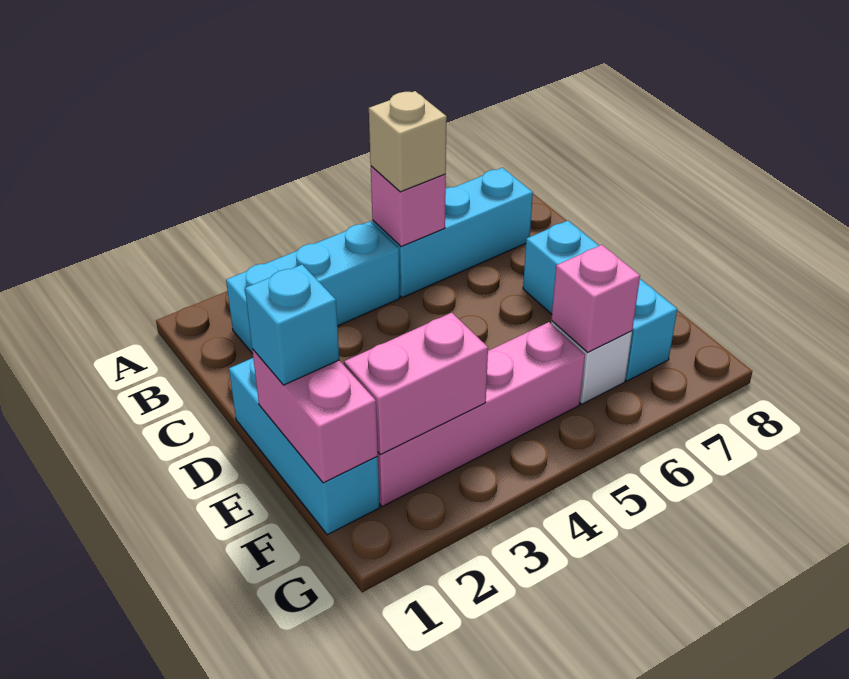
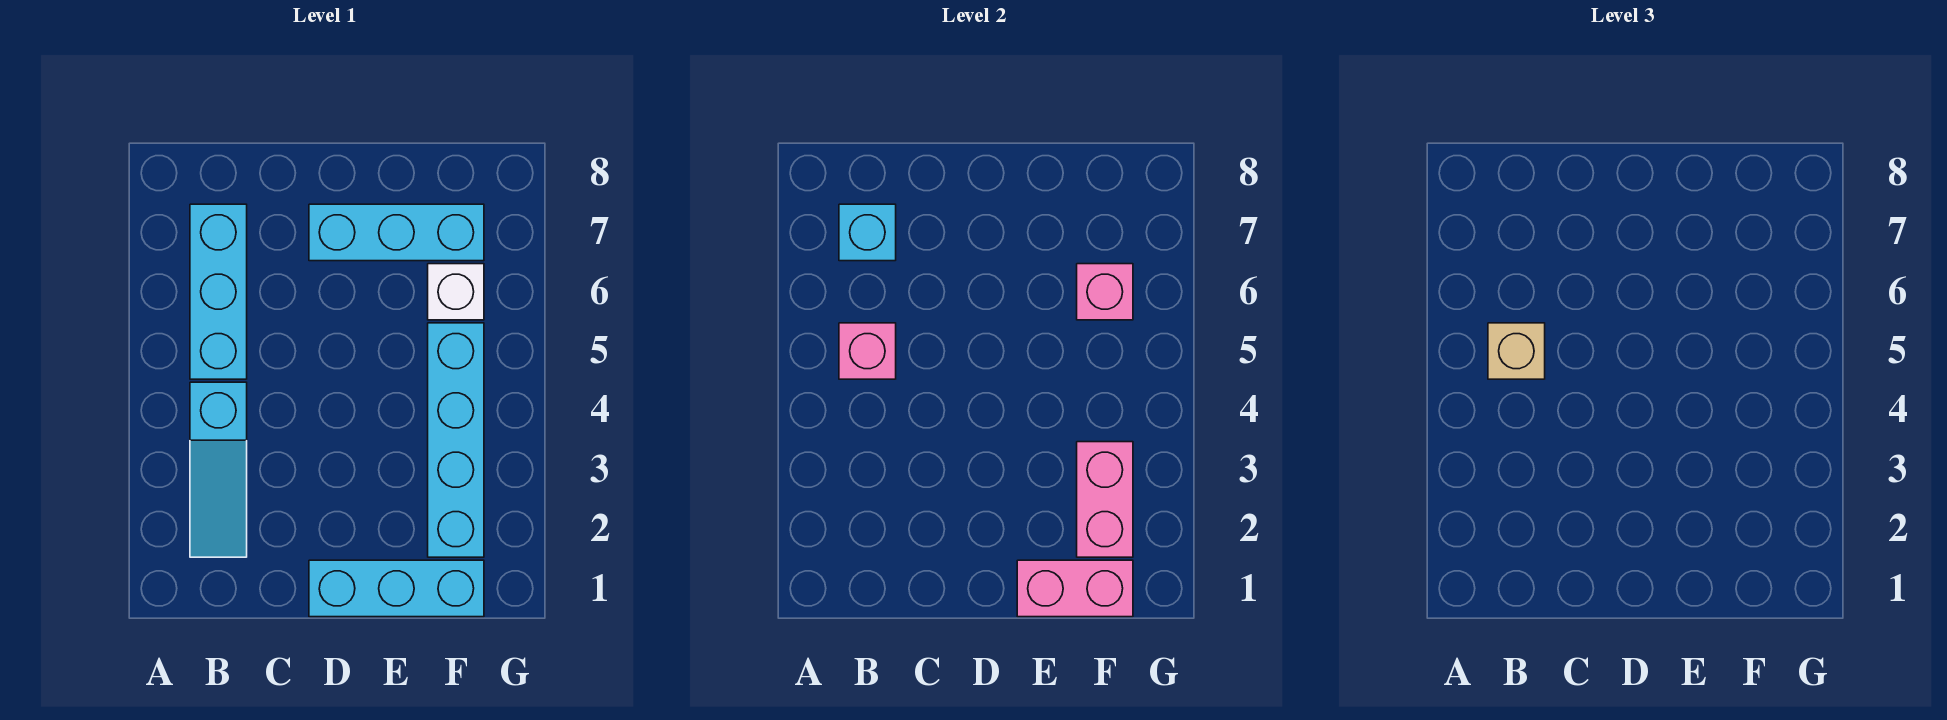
cyan 1x3 brick [226,221,400,354] -> cyan 1x3 slope [190,382,247,557]
cyan 1x1 brick [245,265,339,385] -> cyan 1x1 brick moved to [839,204,896,261]
pink 1x4 brick [378,322,585,507] -> cyan 1x4 brick [428,323,484,557]

